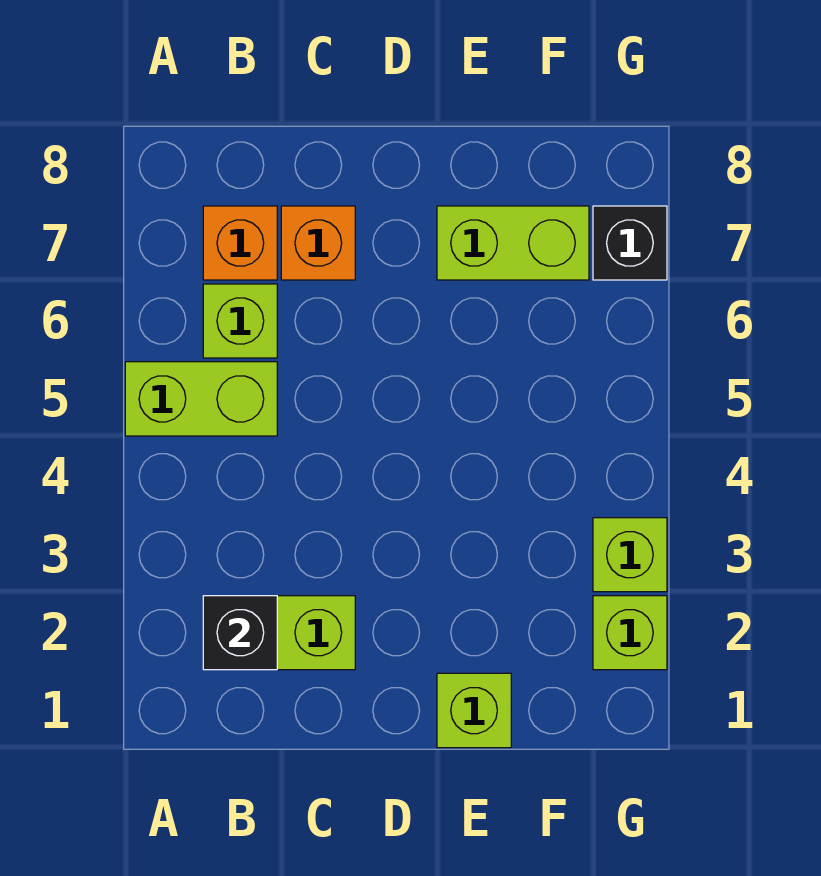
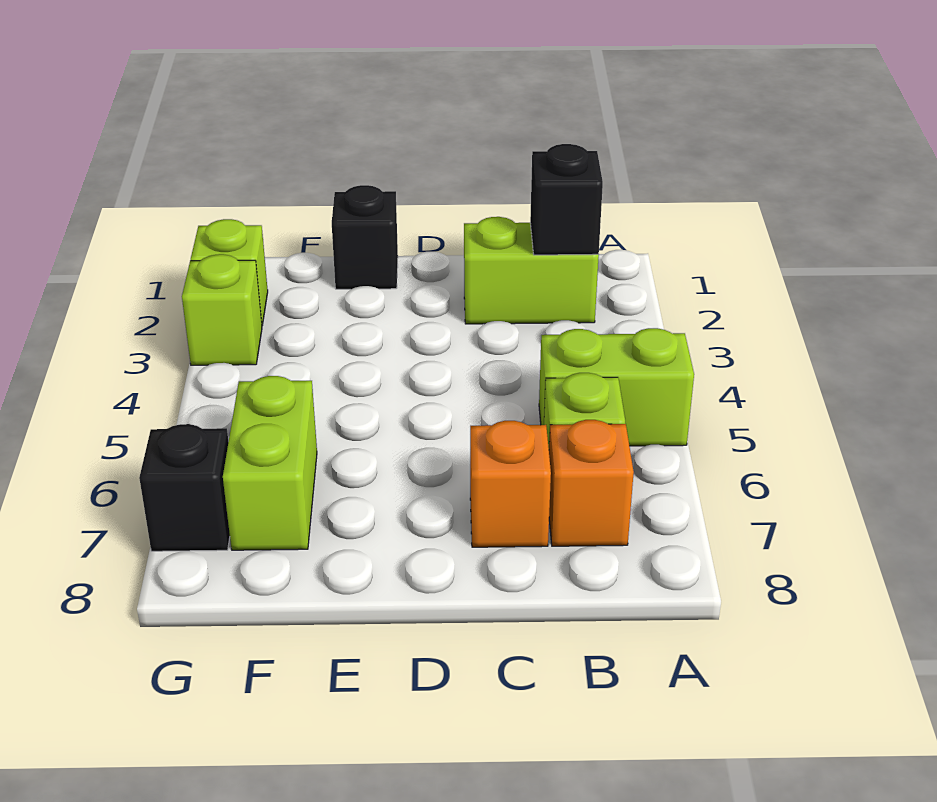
lime 1x1 brick [437,673,511,748] -> black 1x1 brick [332,185,398,289]
lime 1x2 brick [437,206,589,280] -> lime 1x2 brick turned to [223,376,317,550]

